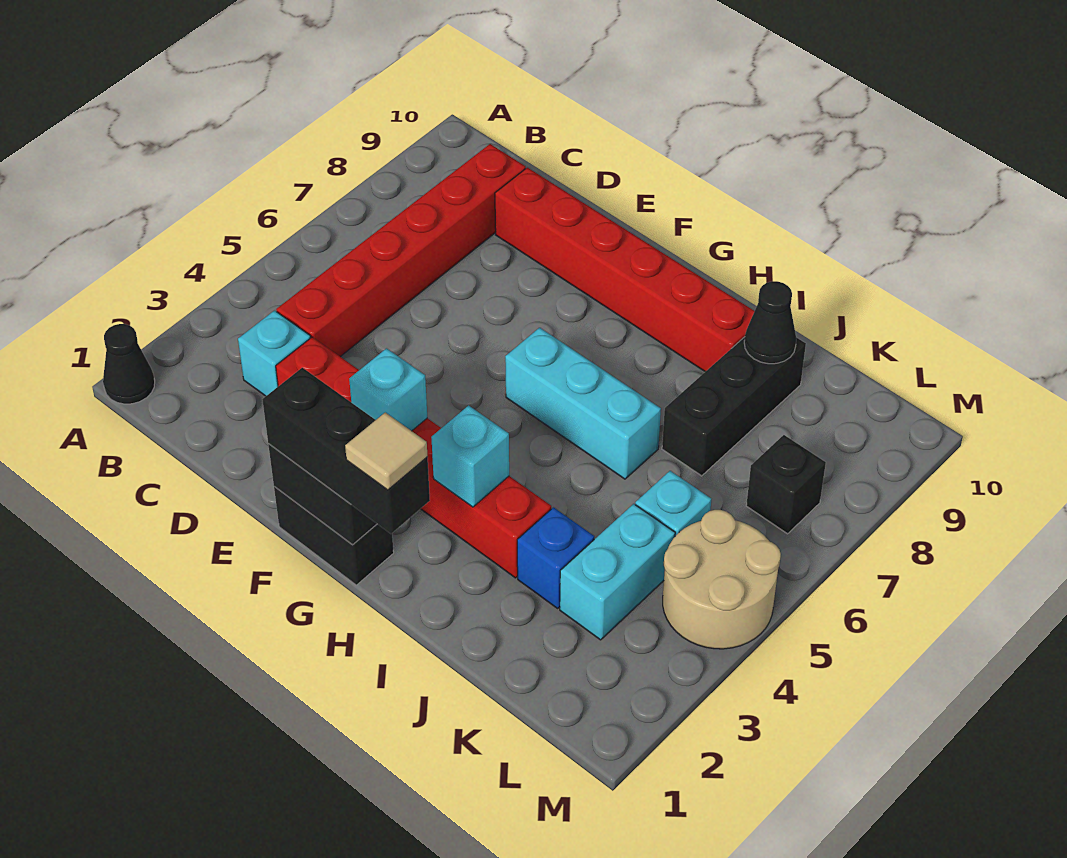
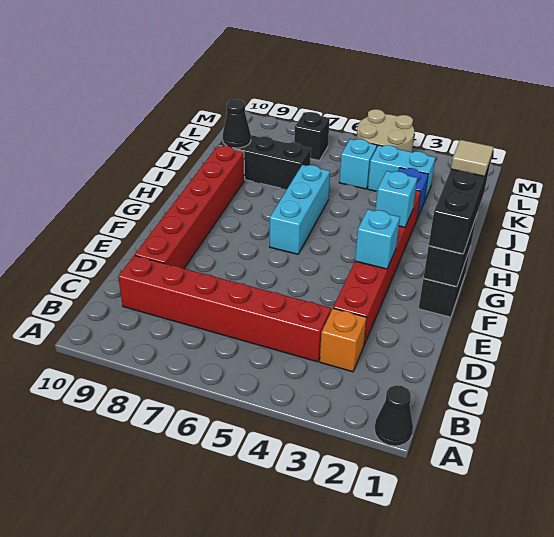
cyan 1x1 brick [238,311,311,396] -> orange 1x1 brick [320,308,366,372]

